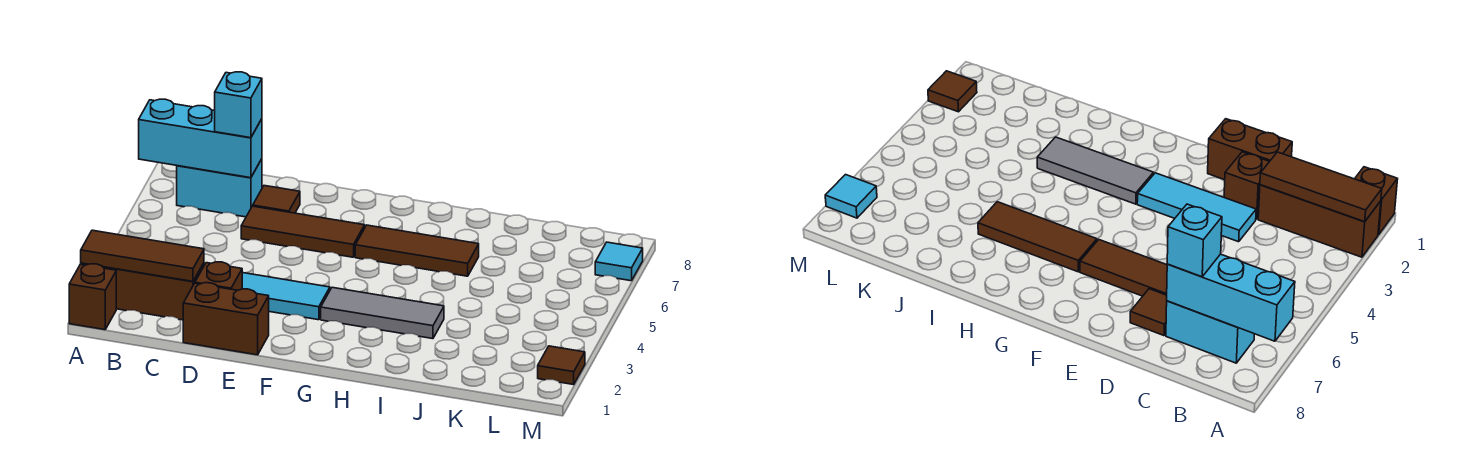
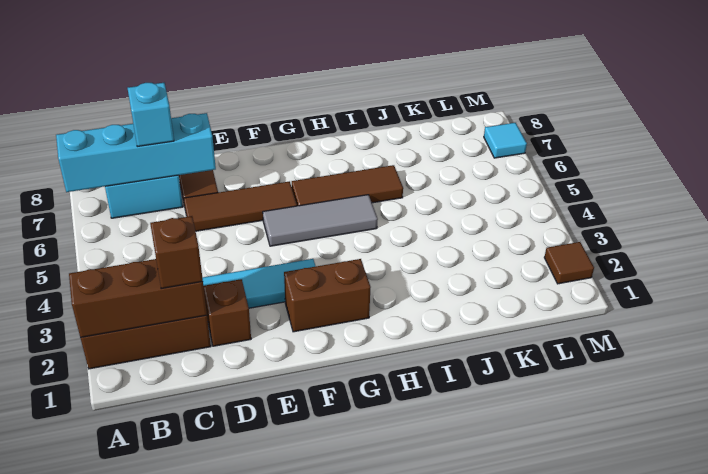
brown 1x1 brick [69,264,116,330] -> brown 1x1 brick moved to [150,216,203,289]
brown 1x3 tile [81,230,204,281] -> brown 1x3 brick [69,259,207,337]
cyan 1x3 brick [139,99,262,178] -> cyan 1x4 brick [56,113,216,192]
brown 1x2 brick [183,283,269,355] -> brown 1x2 brick moved to [284,259,371,332]
grey 1x3 tile [321,287,444,339] -> grey 1x3 tile moved to [263,195,378,246]

